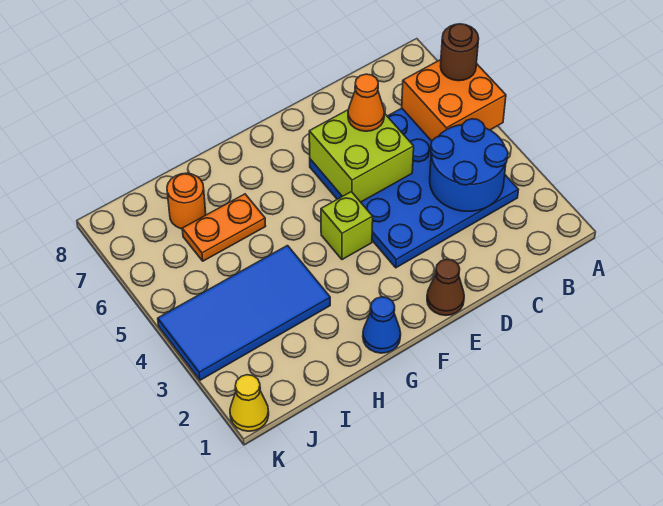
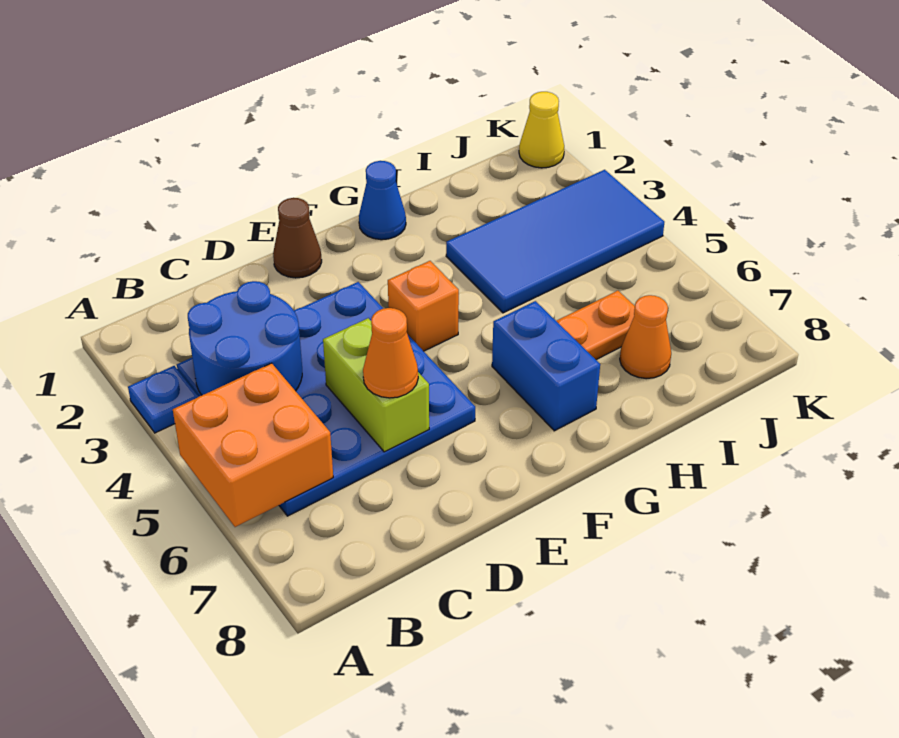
none -> blue 1x1 plate [128,366,199,433]
brown 1x1 round brick [440,24,479,81] -> none
lime 2x2 brick [309,110,414,202] -> lime 1x2 brick [323,318,429,452]
lime 1x1 brick [321,192,373,260] -> orange 1x1 brick [388,261,459,351]
none -> blue 1x2 brick [492,301,600,431]
orange 1x1 round brick [167,173,206,229] -> orange 1x1 cone [620,295,671,379]

